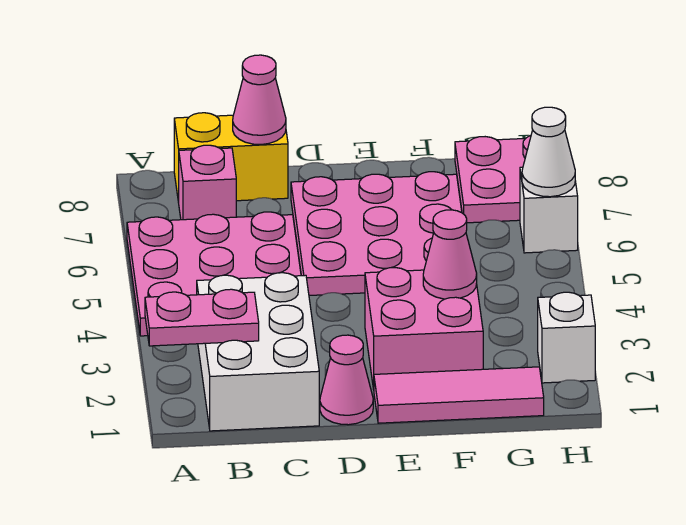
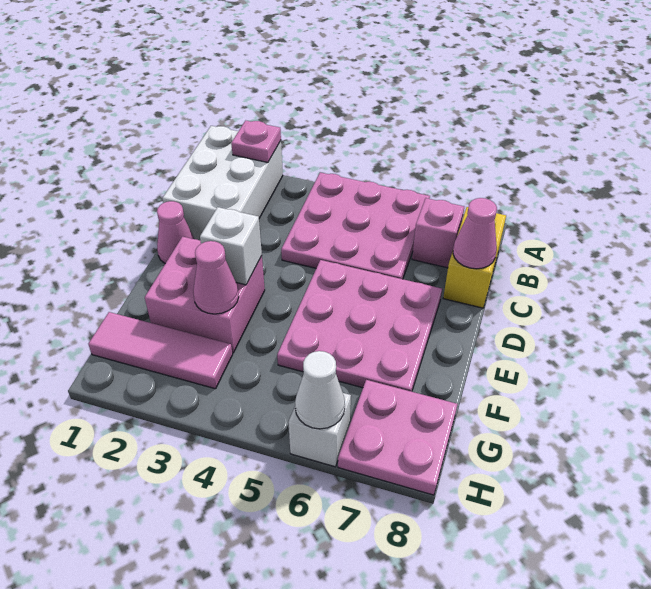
pink 1x2 plate [145,289,259,346] -> pink 1x1 plate [231,121,281,162]
white 2x3 brick [197,273,319,431] -> white 2x3 brick turned to [162,126,283,240]
pink 1x3 tile [374,367,544,423] -> pink 1x3 tile turned to [88,312,233,389]
white 1x1 brick [538,292,595,383] -> white 1x1 brick moved to [200,207,262,285]

